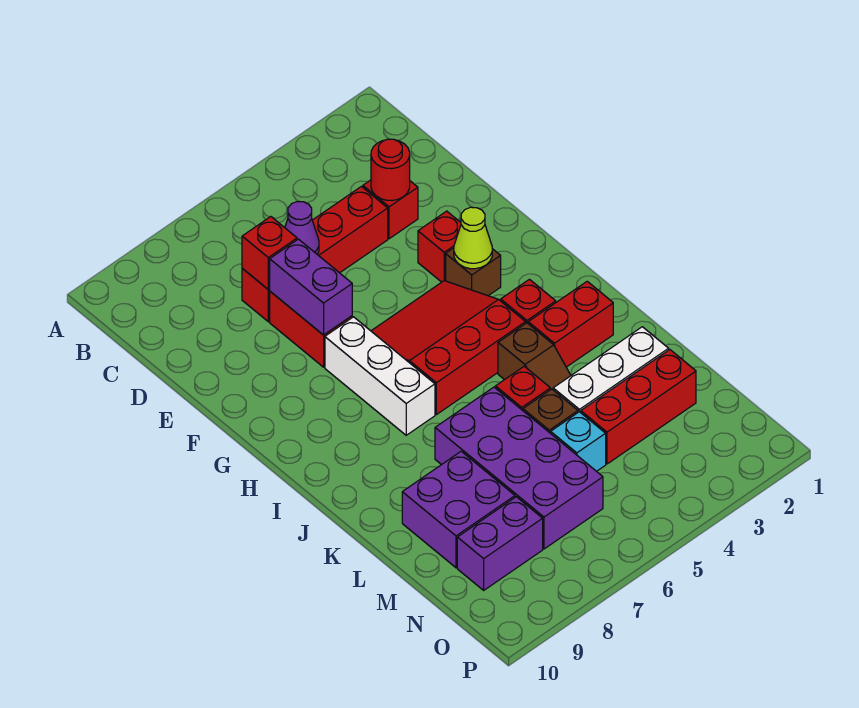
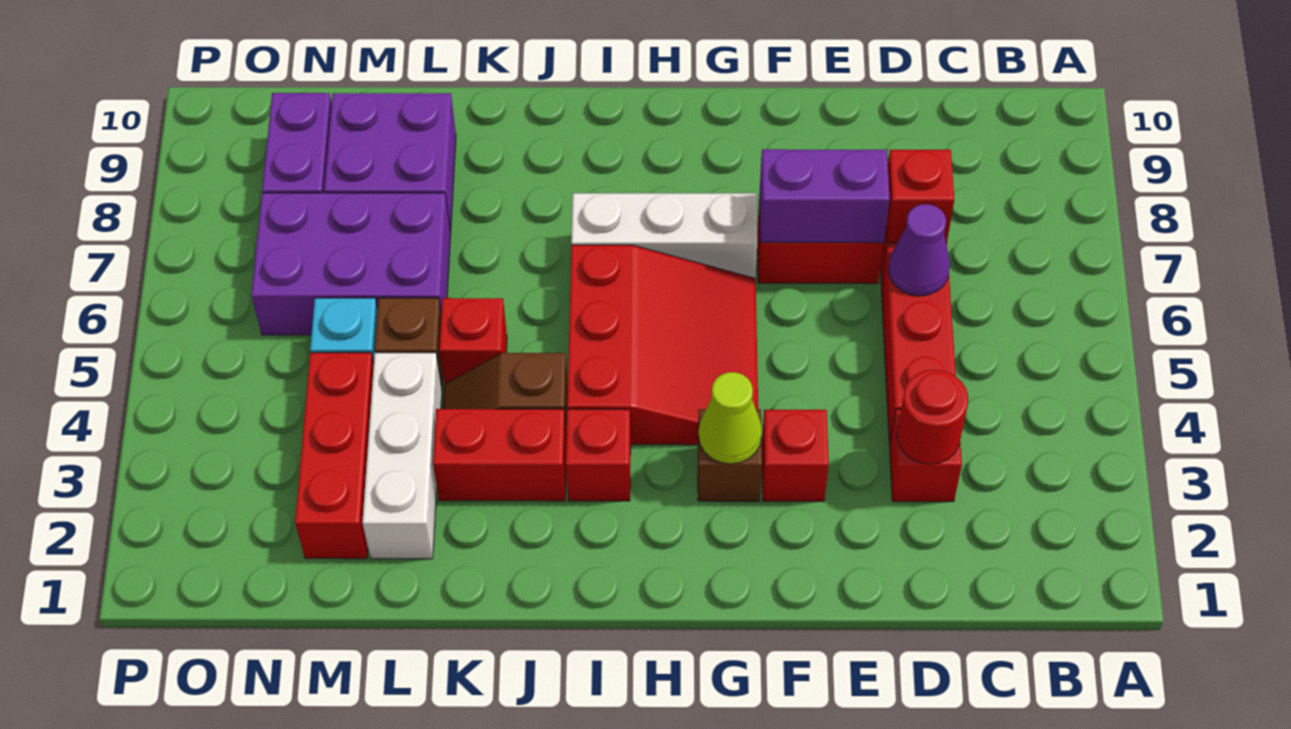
red 1x2 brick [528,281,613,367] -> red 1x2 brick turned to [433,409,566,501]
purple 2x4 brick [435,387,603,549] -> purple 2x3 brick [251,193,451,335]

